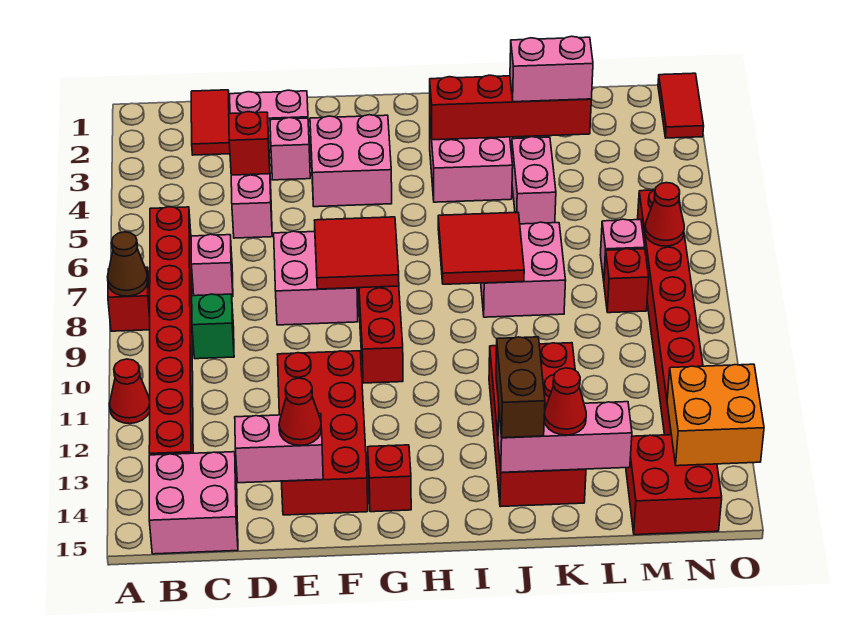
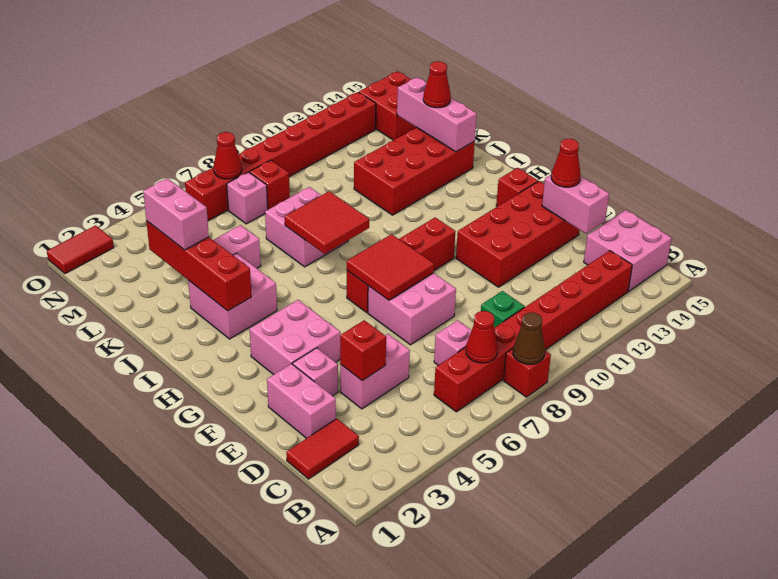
red 1x1 cone [110,359,150,424] -> red 1x1 cone moved to [466,311,498,363]
brown 1x2 brick [496,337,545,438] -> none
orange 2x2 brick [667,364,764,466] -> none

